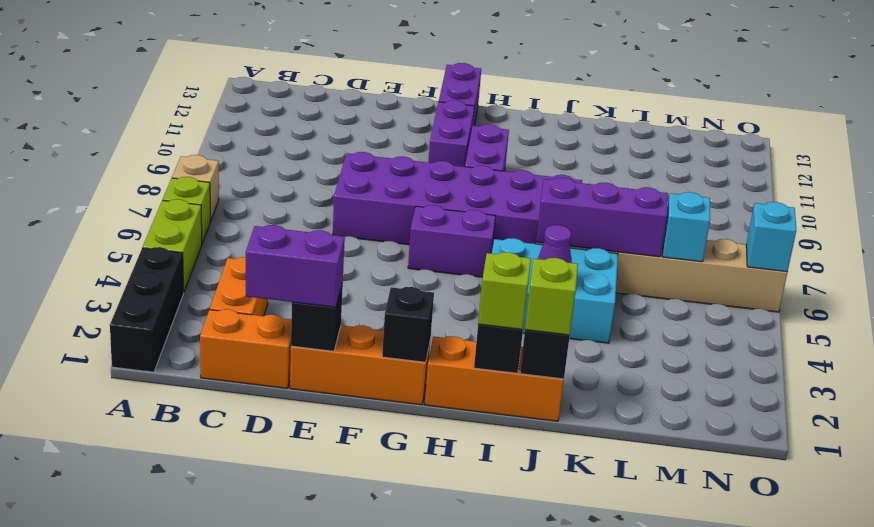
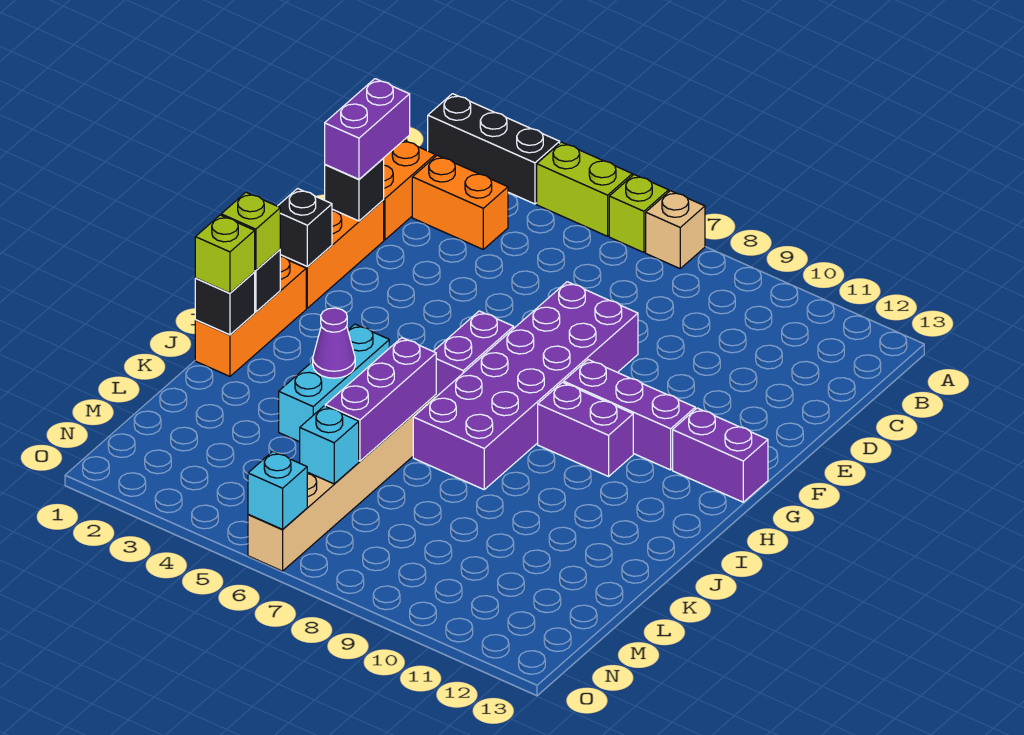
purple 1x2 brick [428,100,474,167] -> purple 1x3 brick [564,360,695,470]
cyan 2x3 brick [492,238,618,343] -> cyan 1x3 brick [279,324,389,442]

